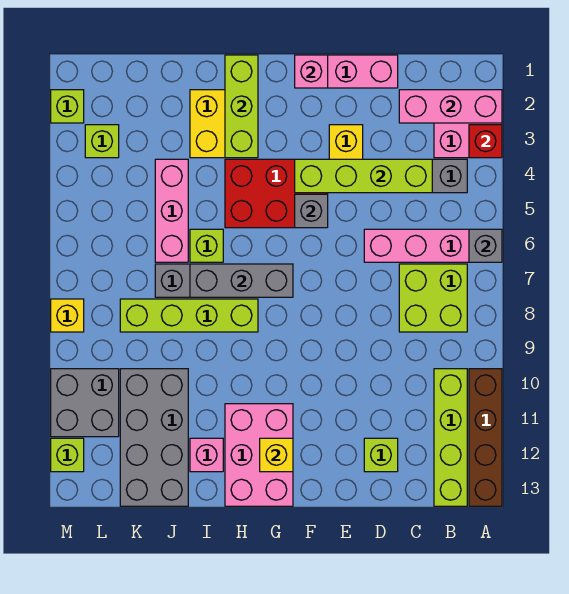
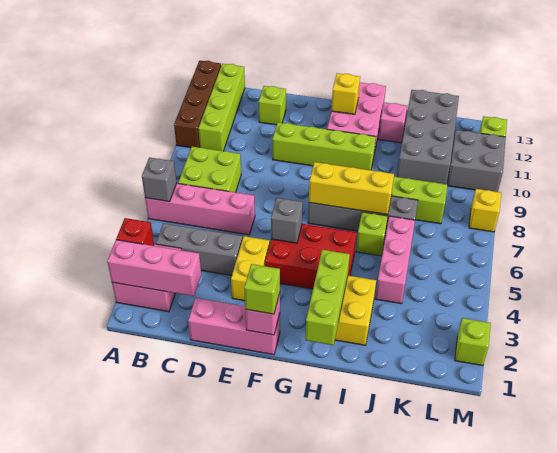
lime 1x4 brick [295,159,432,193] -> lime 1x4 brick moved to [273,122,376,170]
grey 1x3 brick [190,264,293,297] -> yellow 1x3 brick [309,162,394,215]
lime 1x1 brick [85,125,119,158] -> lime 1x1 brick moved to [244,264,280,314]

